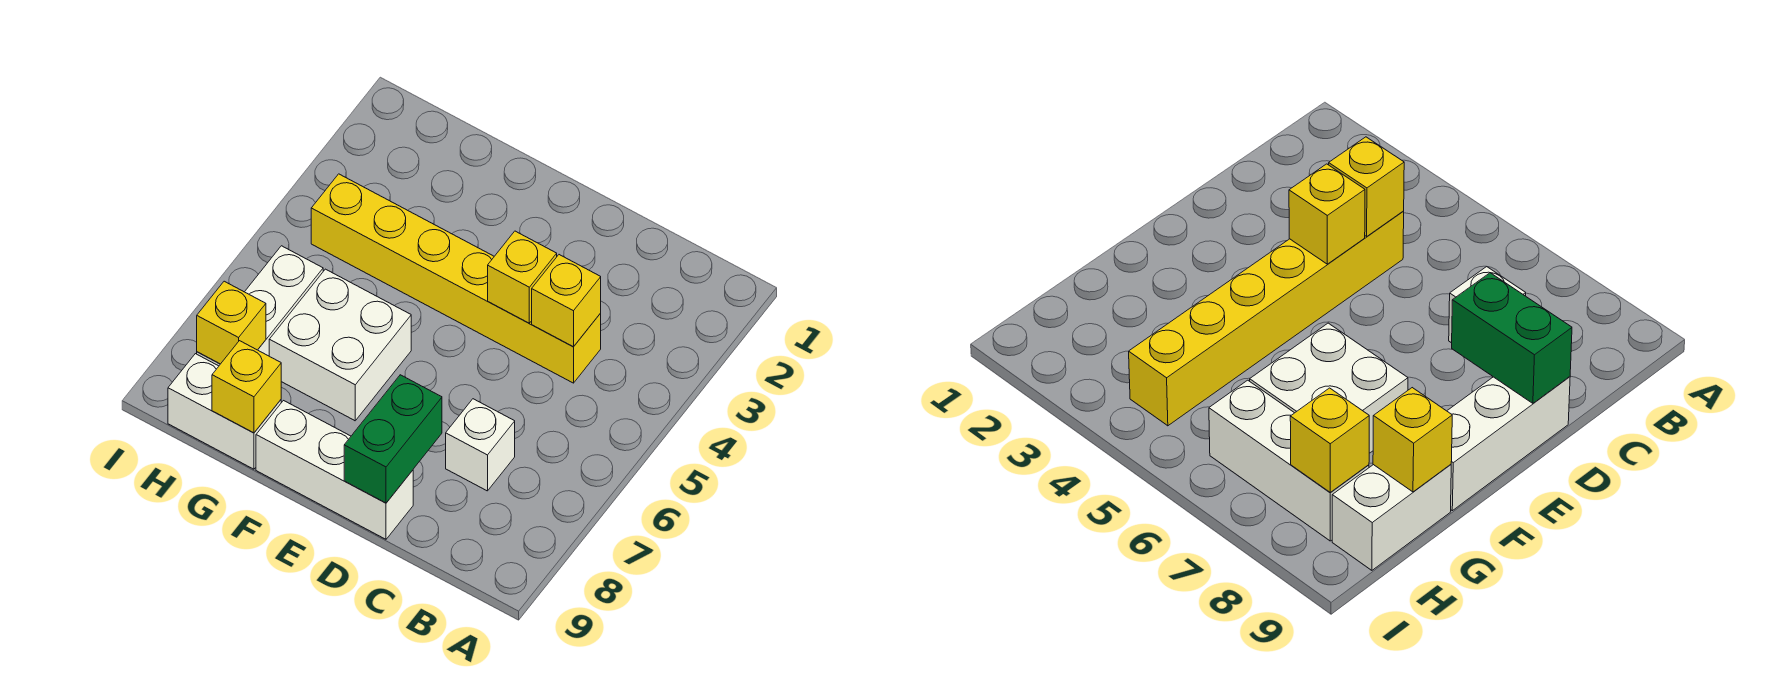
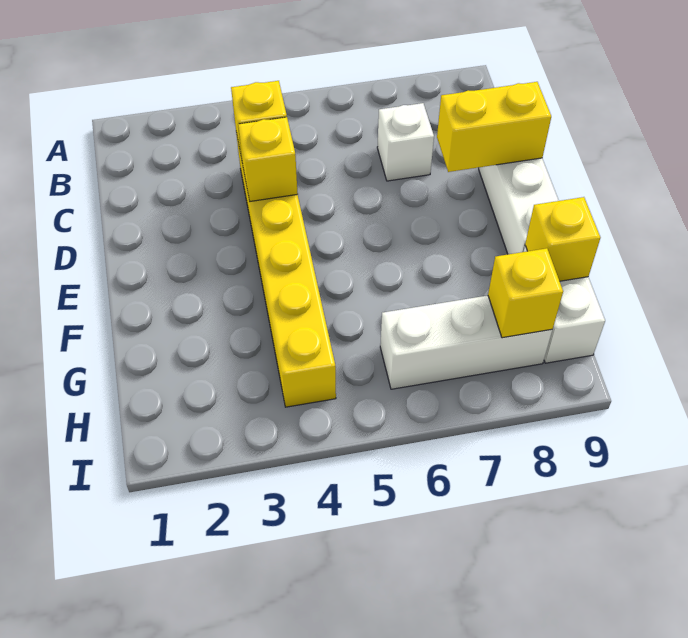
green 1x2 brick [344,375,442,503] -> yellow 1x2 brick [437,82,551,172]
white 2x2 brick [269,269,411,421] -> none

